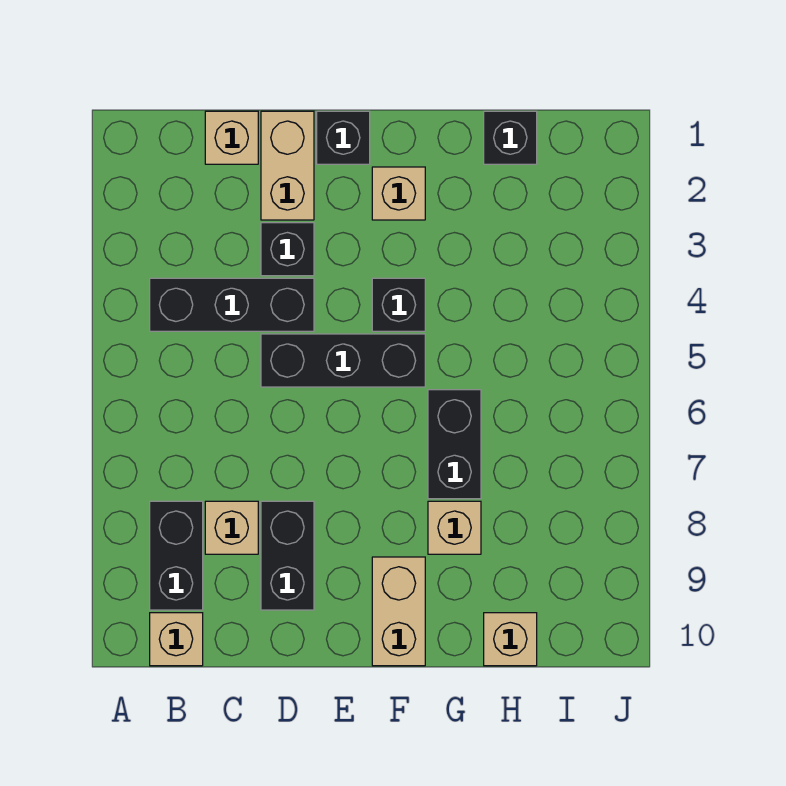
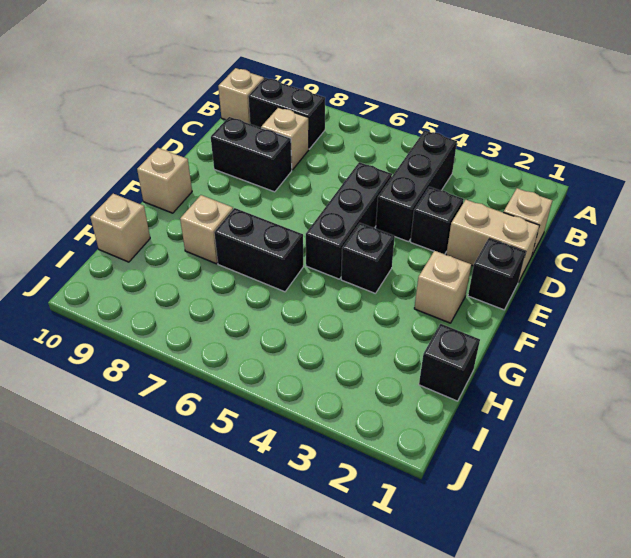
tan 1x2 brick [372,557,425,666] -> tan 1x1 brick [137,148,192,213]

